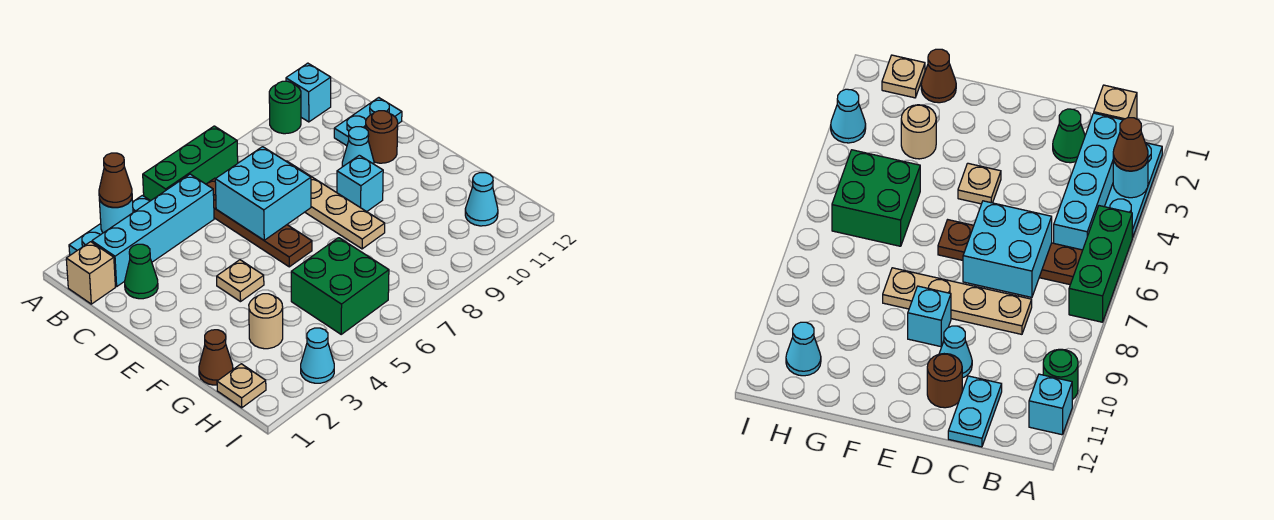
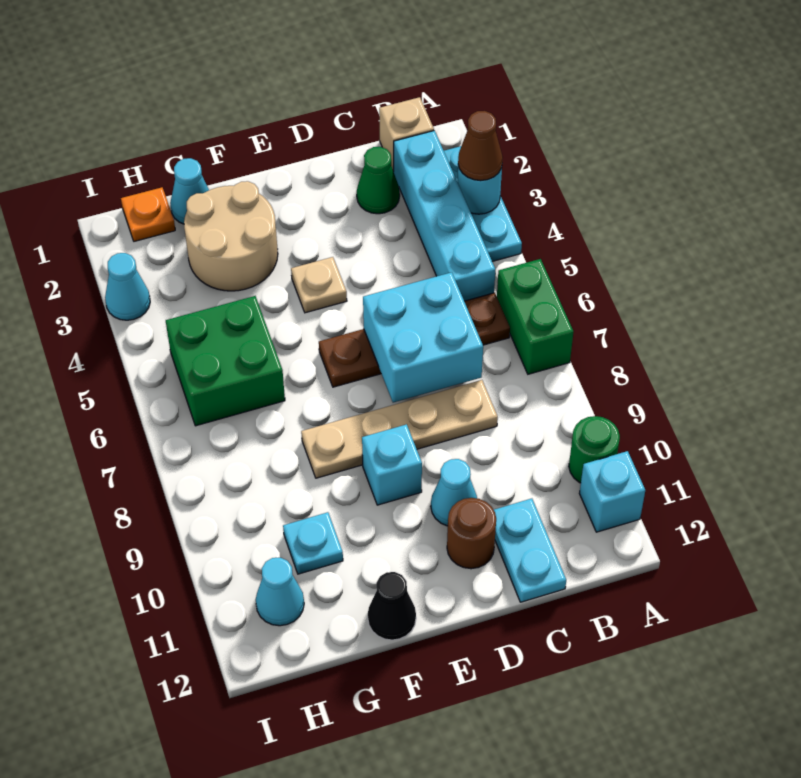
green 1x3 brick [143,126,238,201] -> green 1x2 brick [497,259,574,374]
none -> black 1x1 cone [368,572,416,640]
brown 1x1 cone [199,330,233,385] -> cyan 1x1 cone [170,158,209,224]
tan 1x1 round brick [249,294,283,349] -> tan 2x2 round brick [184,181,278,291]
none -> cyan 1x1 plate [283,512,343,574]
tan 1x1 plate [217,364,266,408] -> orange 1x1 plate [121,187,175,241]

